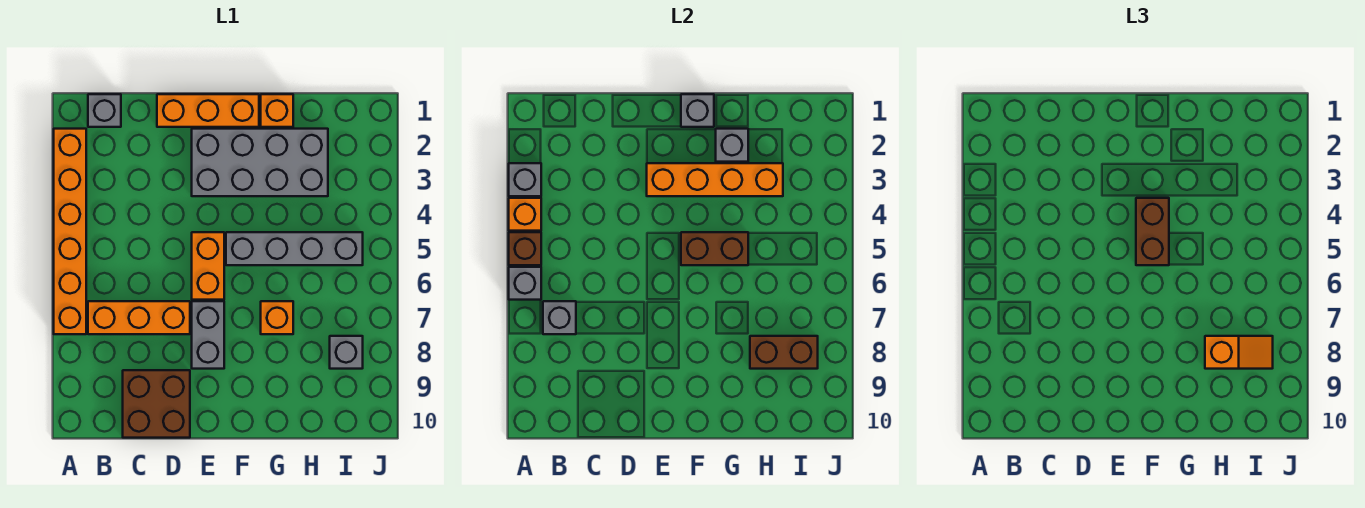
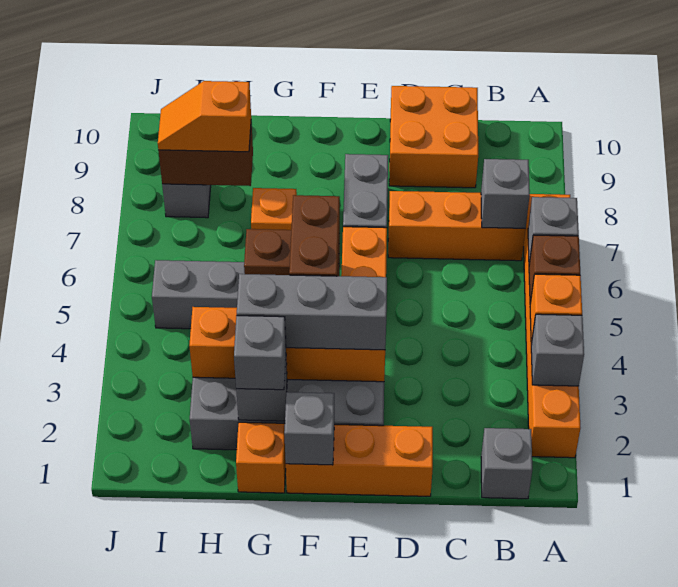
brown 2x2 brick [123,370,190,438] -> orange 2x2 brick [389,86,478,188]
none -> grey 1x3 brick [237,274,387,350]
none -> grey 1x1 brick [234,316,286,390]

